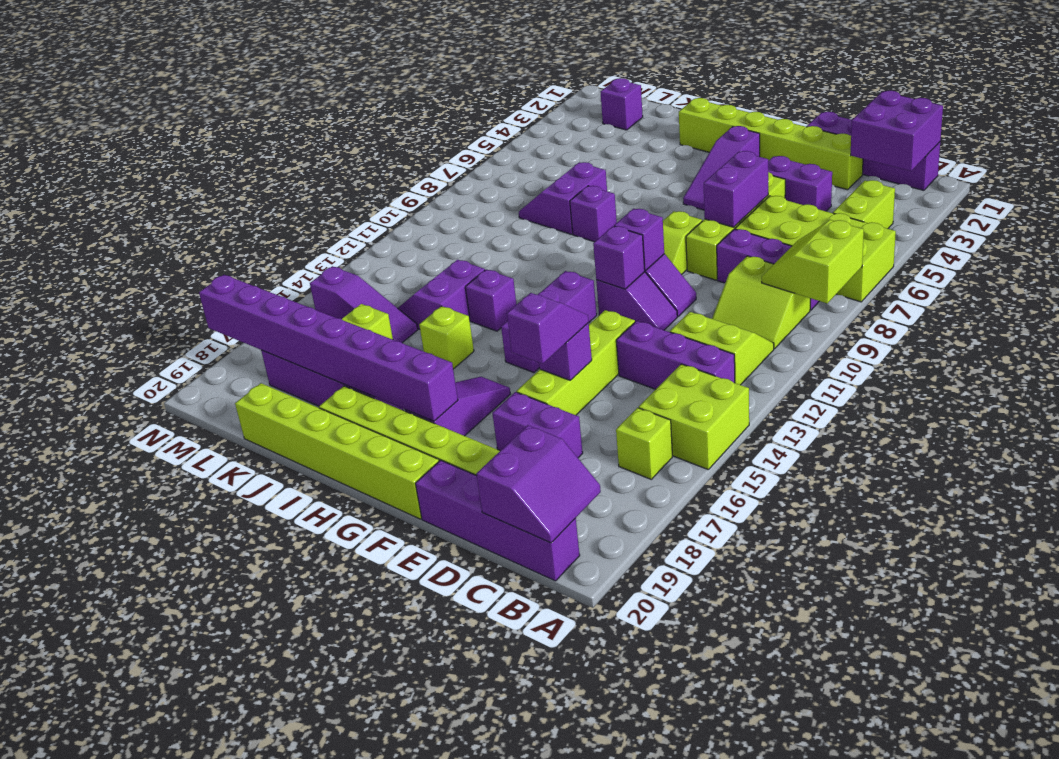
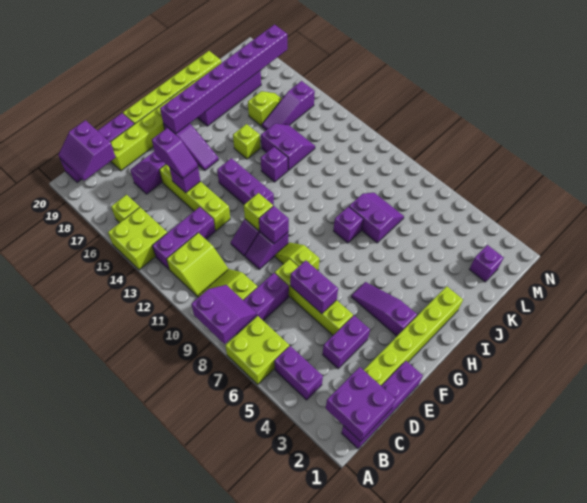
lime 2x4 brick [735,196,896,302] -> lime 2x2 brick [225,316,289,384]
lime 2x2 slope [762,220,864,303] -> purple 2x2 slope [191,285,257,344]
lime 1x2 brick [833,180,895,229] -> purple 1x2 brick [274,346,323,400]
purple 1x1 brick [593,226,645,289] -> lime 1x1 brick [244,193,273,231]

